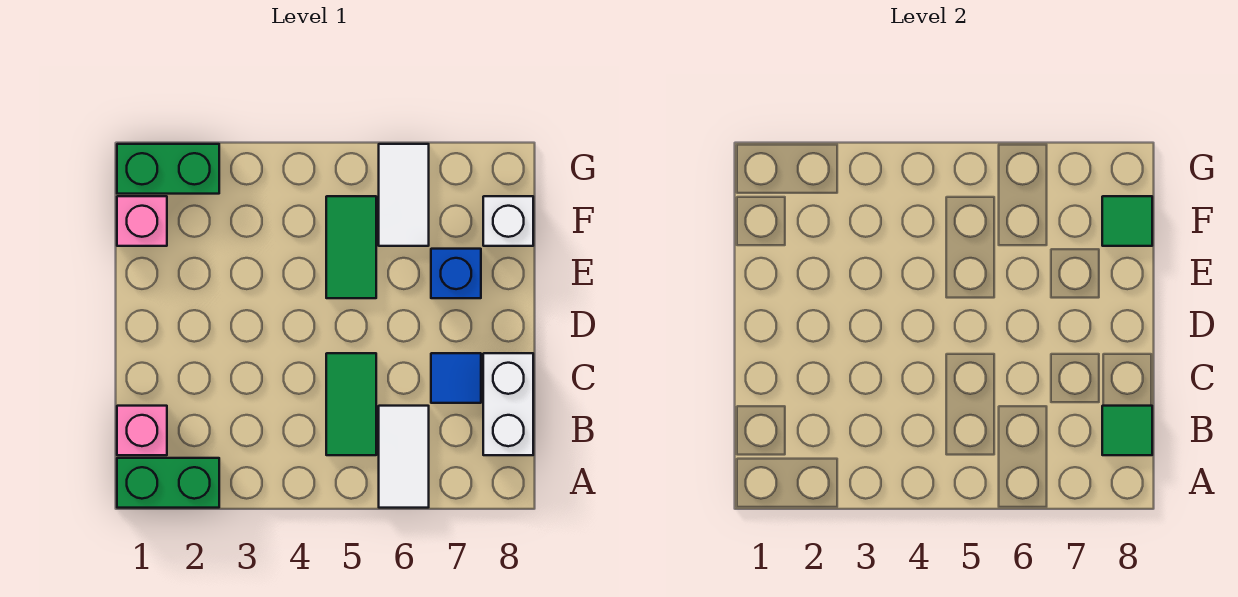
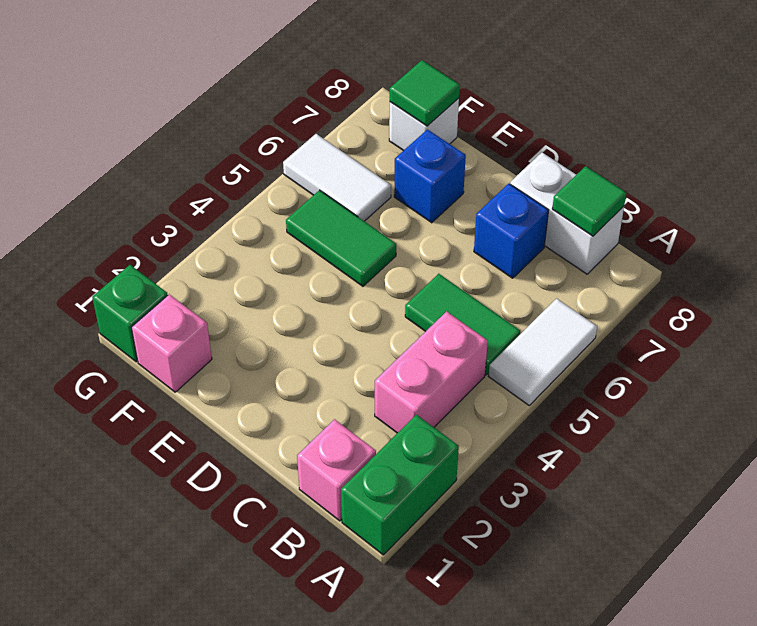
white 1x2 tile [379,406,429,508] -> white 1x2 tile turned to [489,299,597,405]
none -> pink 1x2 brick [375,311,488,433]
blue 1x1 tile [431,353,481,403] -> blue 1x1 brick [474,184,549,278]
green 1x2 brick [117,144,219,194] -> green 1x1 brick [92,265,168,362]

